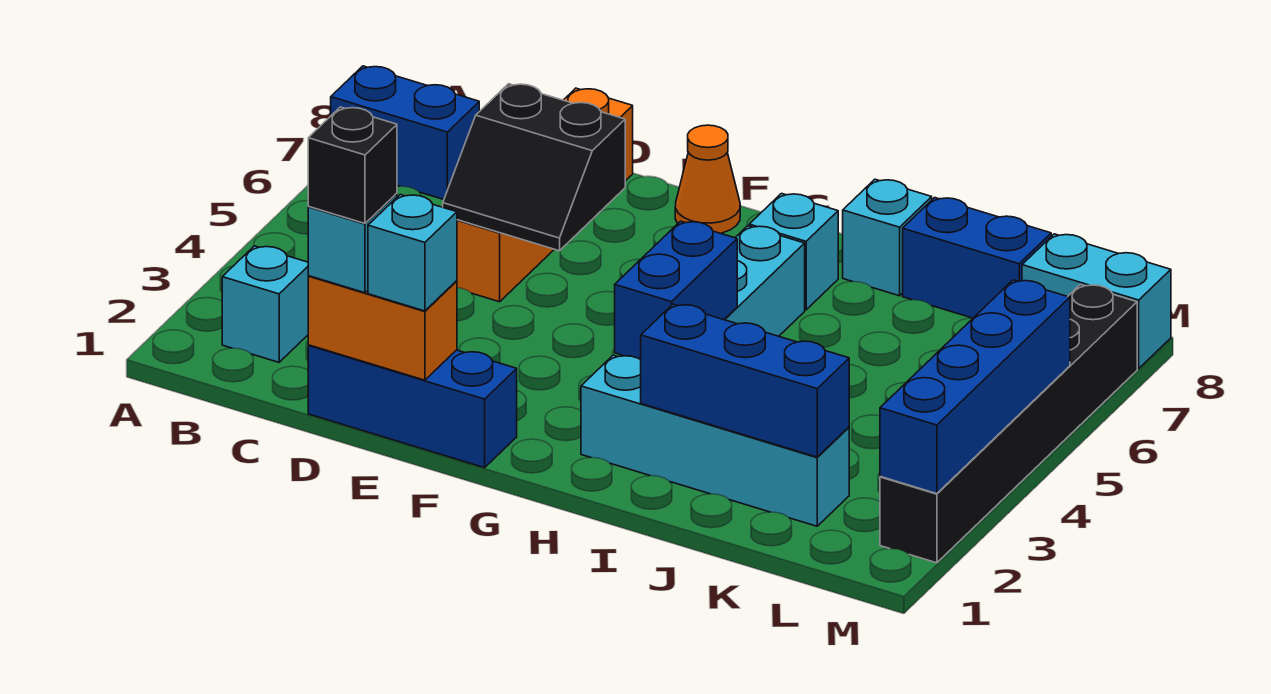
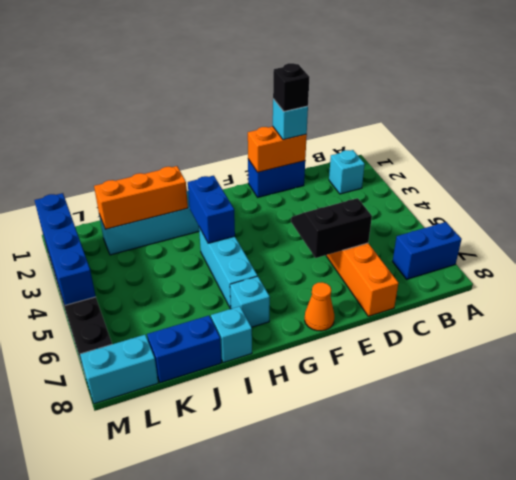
blue 1x3 brick [308,345,517,468] -> blue 1x2 brick [248,159,305,197]
cyan 1x1 brick [368,195,457,311] -> none
blue 1x3 brick [641,304,849,457] -> orange 1x3 brick [94,166,188,229]

